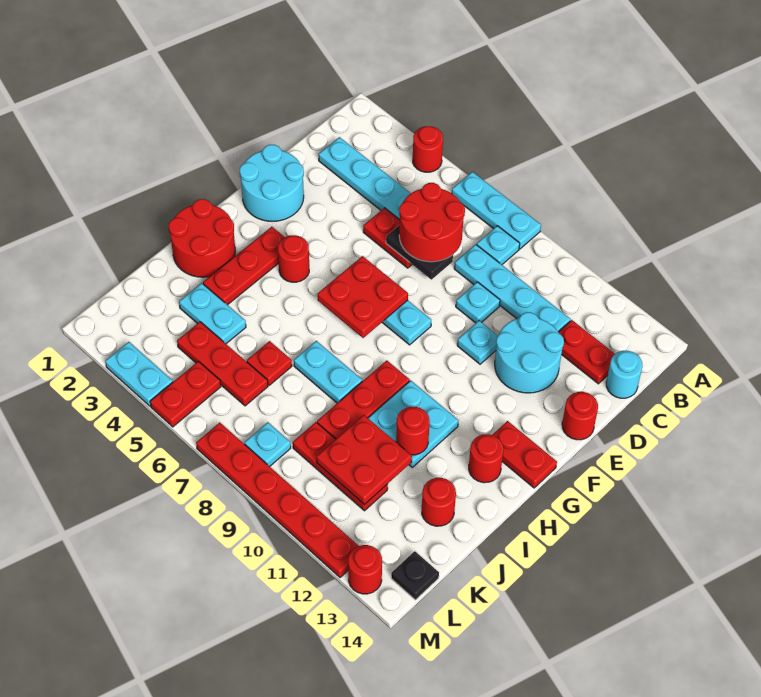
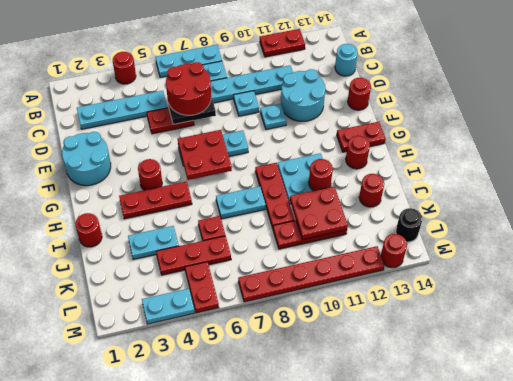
red 1x2 plate [559,320,615,384] -> red 1x2 plate moved to [260,29,305,57]
red 1x3 plate [203,227,285,305] -> red 1x3 plate turned to [119,182,192,219]
red 2x2 round brick [169,199,235,277] -> red 1x1 round brick [75,213,102,247]
cyan 1x1 plate [244,422,291,467] -> none
black 1x1 plate [391,551,439,600] -> black 1x1 round brick [396,208,422,242]

